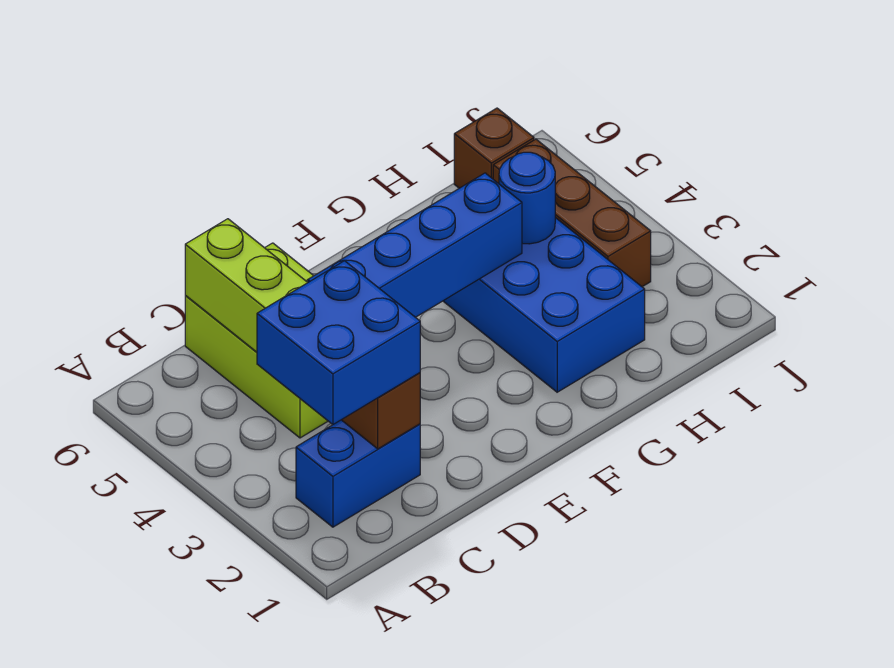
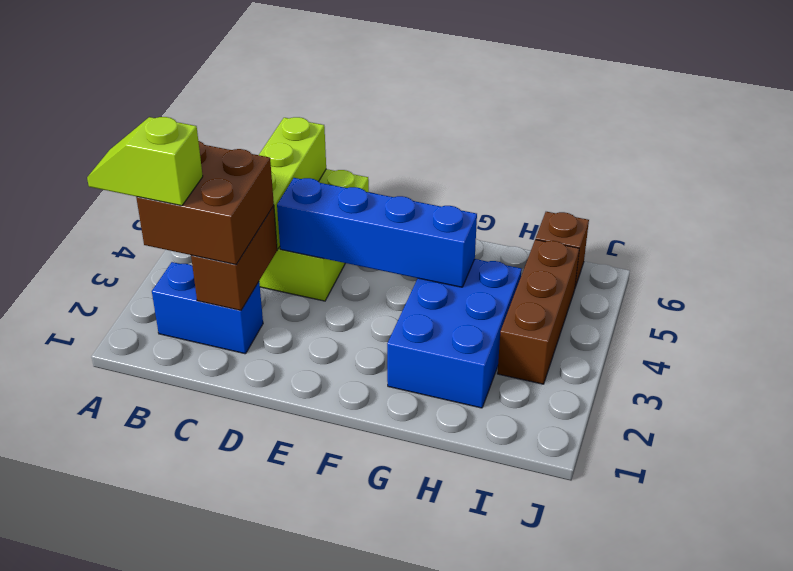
none -> lime 1x2 slope [87,117,203,206]
blue 2x2 brick [257,261,420,425] -> brown 2x2 brick [136,141,274,265]
blue 1x1 round brick [499,152,555,244] -> none

